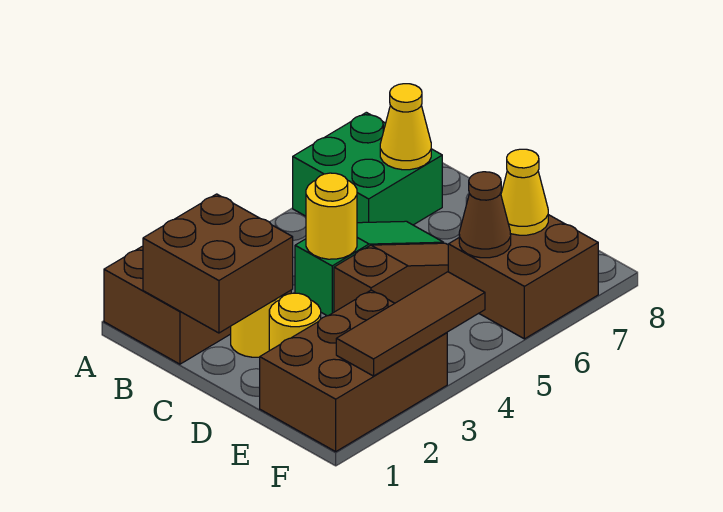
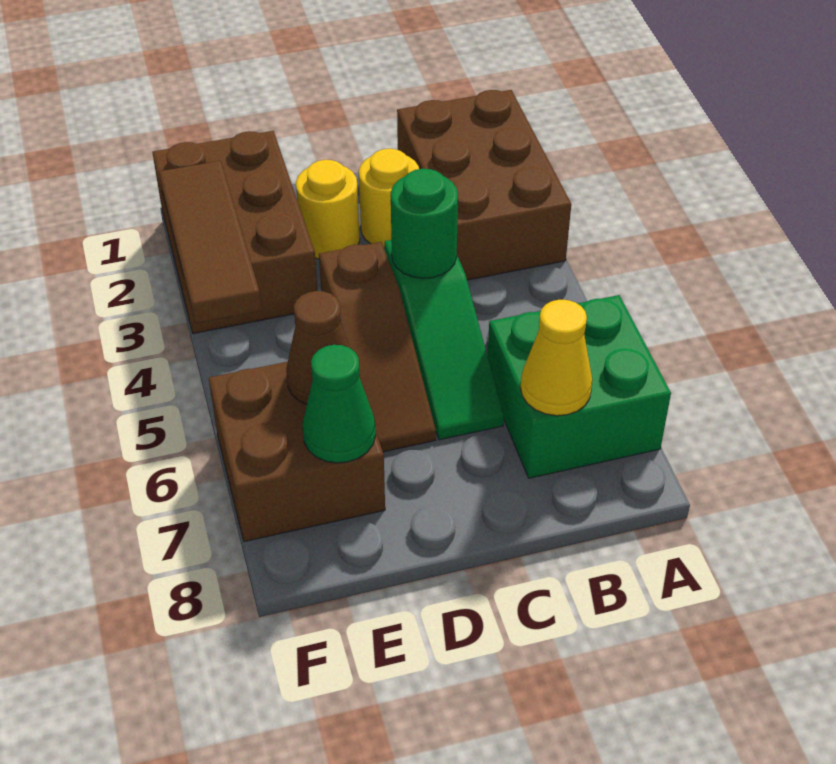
brown 2x2 brick [143,194,293,333] -> none
yellow 1x1 round brick [306,173,357,259] -> green 1x1 round brick [391,169,458,278]
yellow 1x1 cone [501,149,548,235] -> green 1x1 cone [302,345,376,463]

